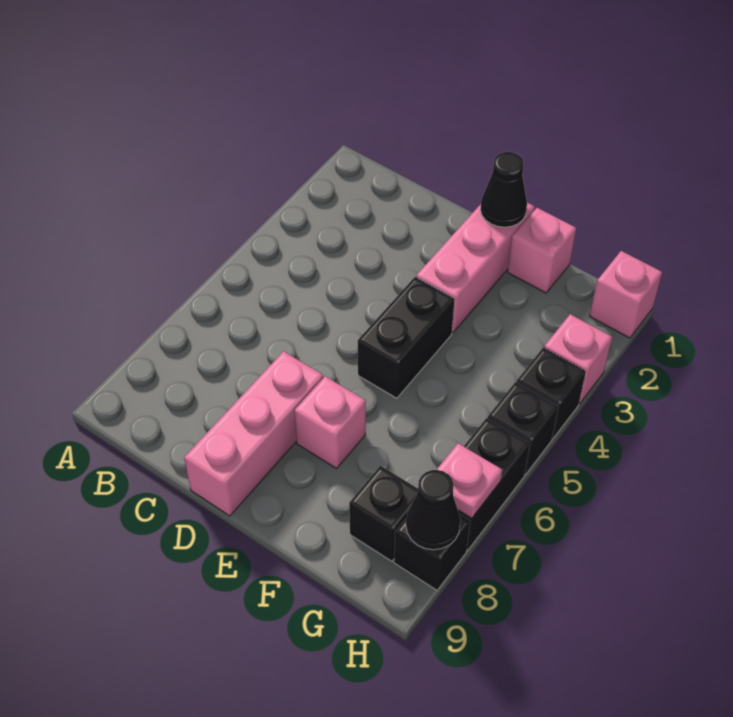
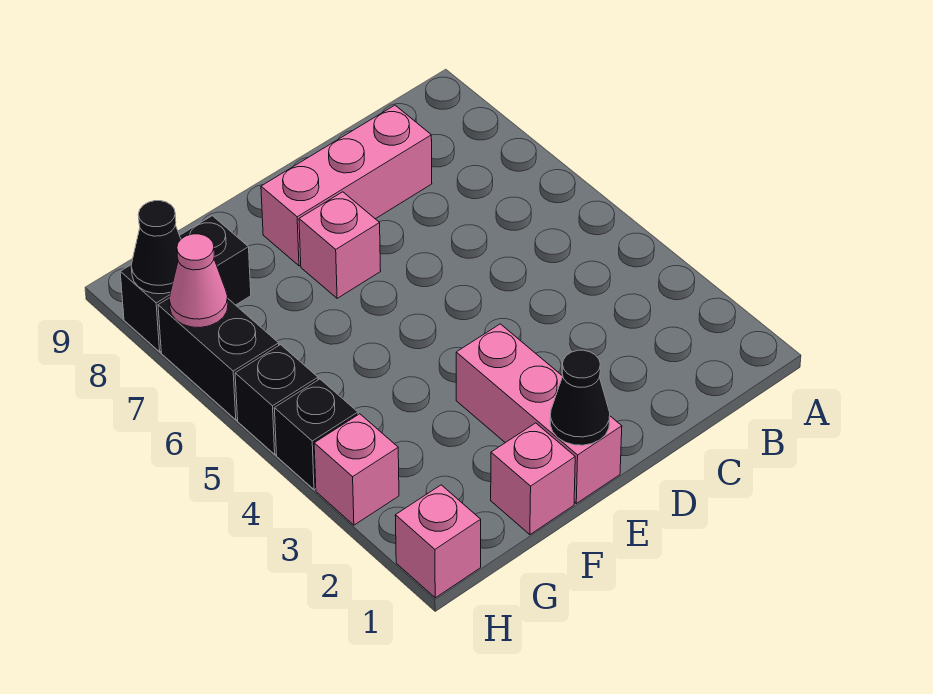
pink 1x3 brick [184,351,323,516] -> pink 1x3 brick turned to [261,105,432,266]
black 1x2 brick [358,277,455,398] -> none
pink 1x1 plate [437,443,502,518] -> pink 1x1 cone [169,234,228,328]

